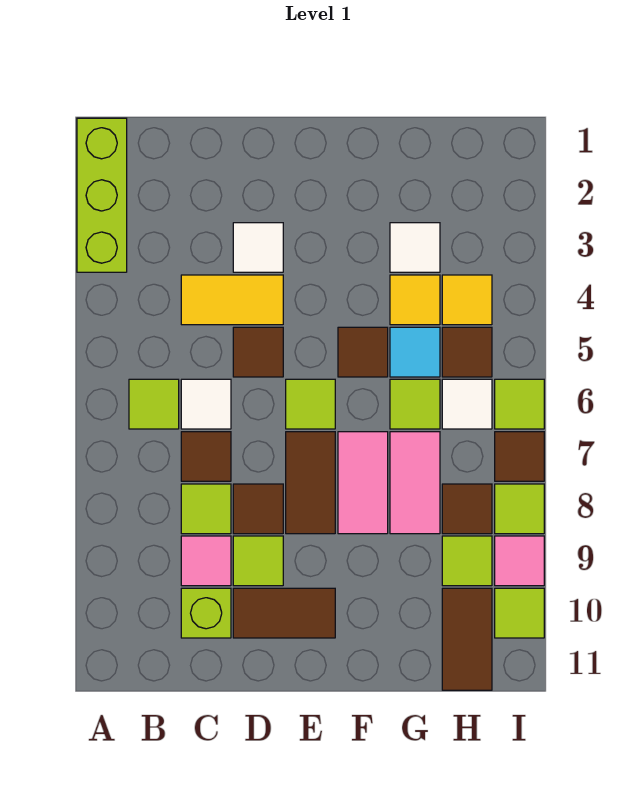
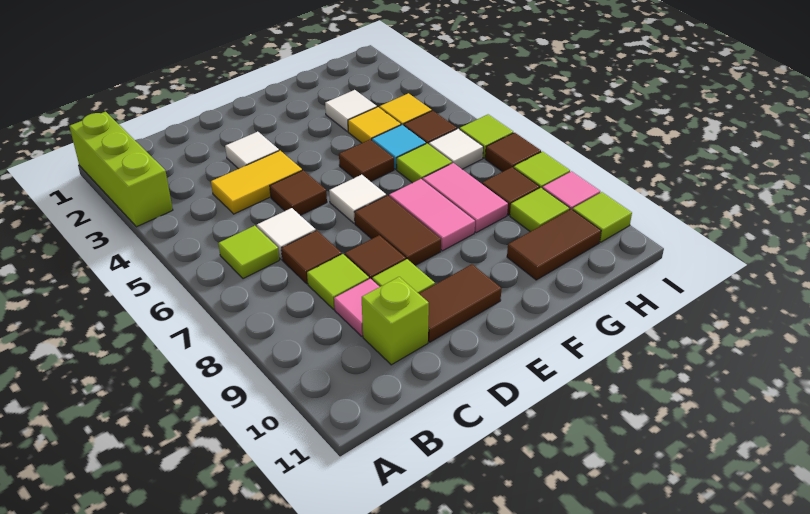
lime 1x1 tile [286,379,335,429] -> white 1x1 tile [329,175,386,223]
brown 1x2 tile [442,588,492,690] -> brown 1x2 tile turned to [507,209,601,280]

